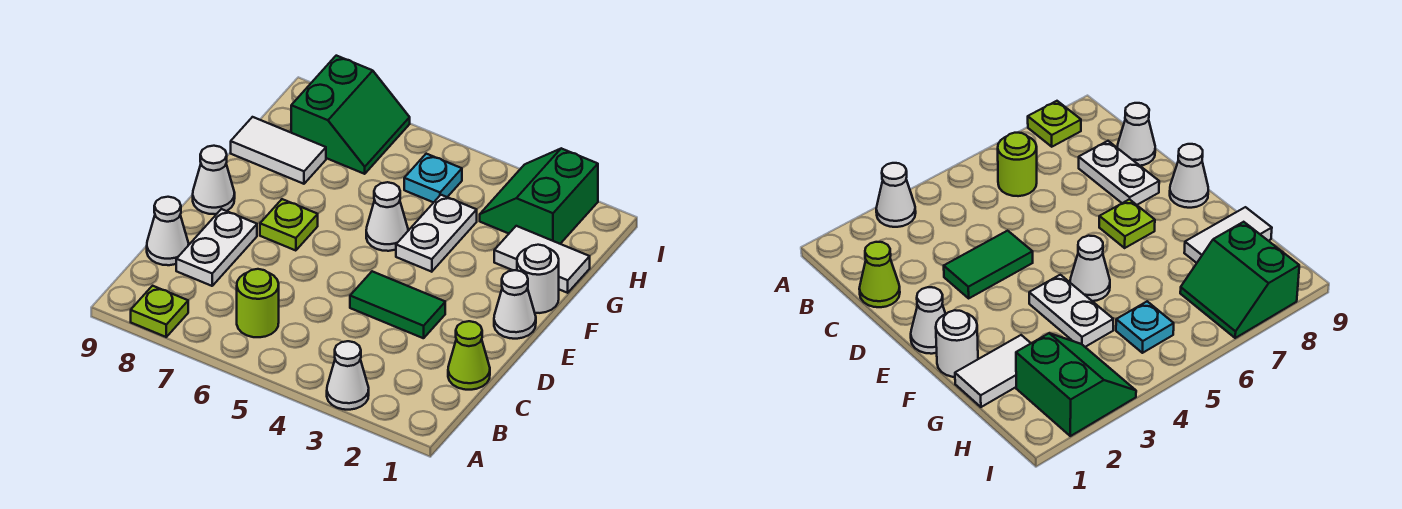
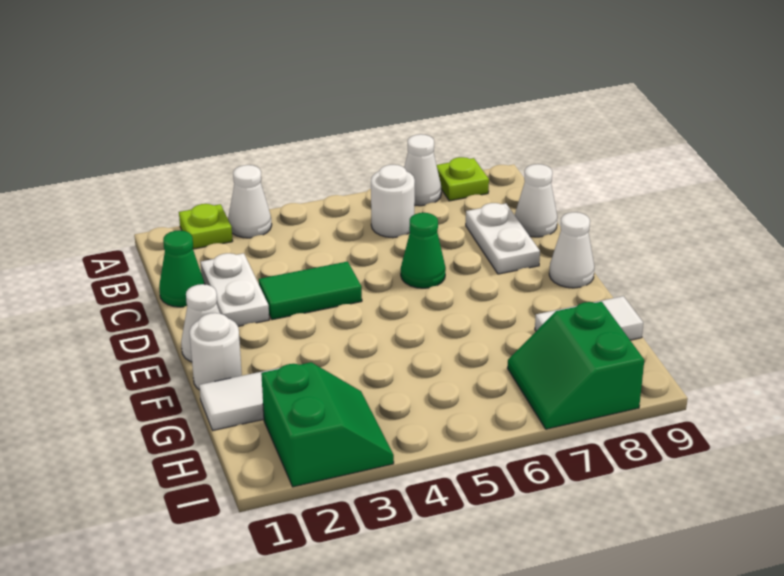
lime 1x1 round brick [237,269,279,337] -> white 1x1 round brick [371,165,415,238]
lime 1x1 cone [448,321,490,390] -> green 1x1 cone [159,230,204,307]
none -> green 1x1 cone [401,213,446,288]
lime 1x1 plate [260,199,318,251] -> lime 1x1 plate moved to [179,204,232,249]
white 1x2 plate [396,195,477,272] -> white 1x2 plate moved to [200,253,269,326]
white 1x1 cone [366,182,408,251] -> white 1x1 cone moved to [404,134,441,206]
cyan 1x1 plate [404,154,462,202] -> none

